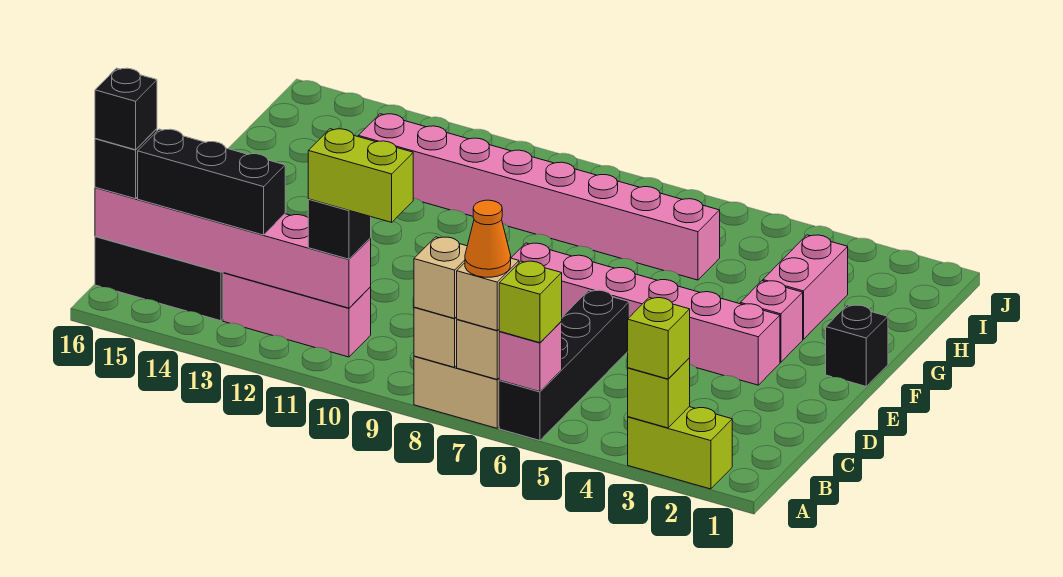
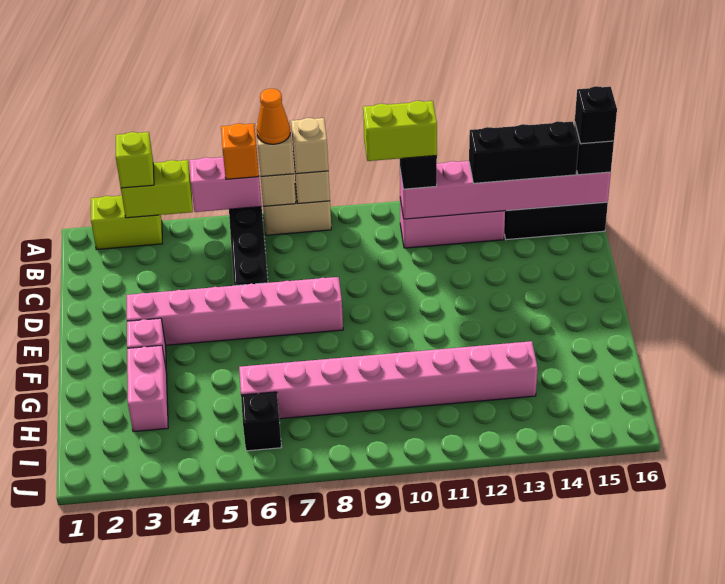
lime 1x1 brick [628,358,690,428] -> lime 1x2 brick [121,160,193,218]
pink 1x1 brick [499,322,562,392] -> pink 1x2 brick [190,157,262,212]
lime 1x1 brick [499,261,562,343] -> orange 1x1 brick [221,123,259,179]
black 1x1 brick [826,305,888,386] -> black 1x1 brick moved to [241,392,281,451]

